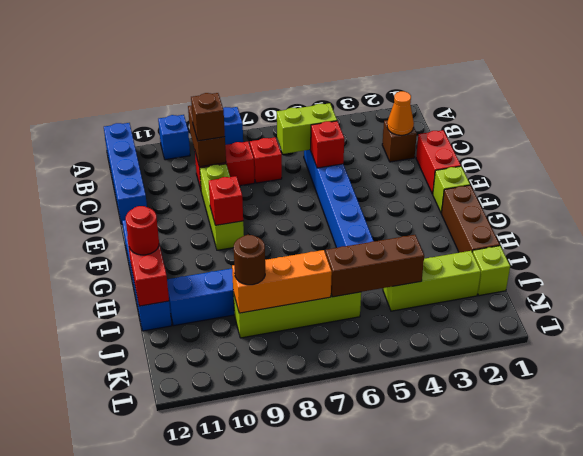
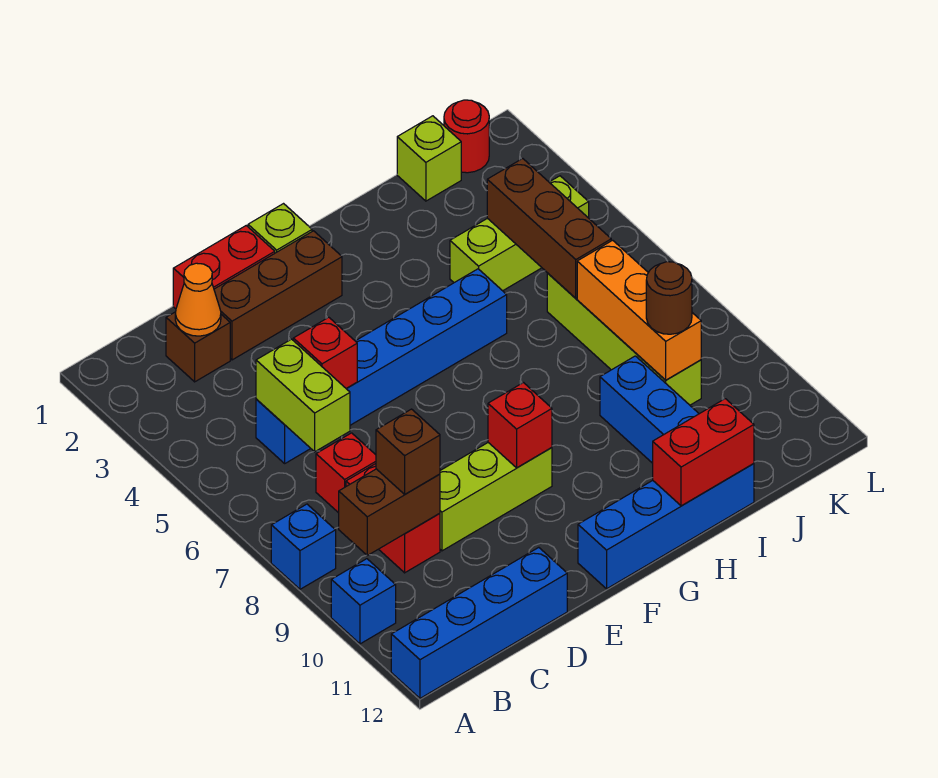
brown 1x3 brick [441,185,500,252] -> brown 1x3 brick moved to [214,231,342,360]
red 1x1 round brick [126,206,159,255] -> red 1x1 round brick moved to [444,100,489,173]
lime 1x3 brick [383,251,481,311] -> lime 1x3 brick turned to [450,176,589,291]

